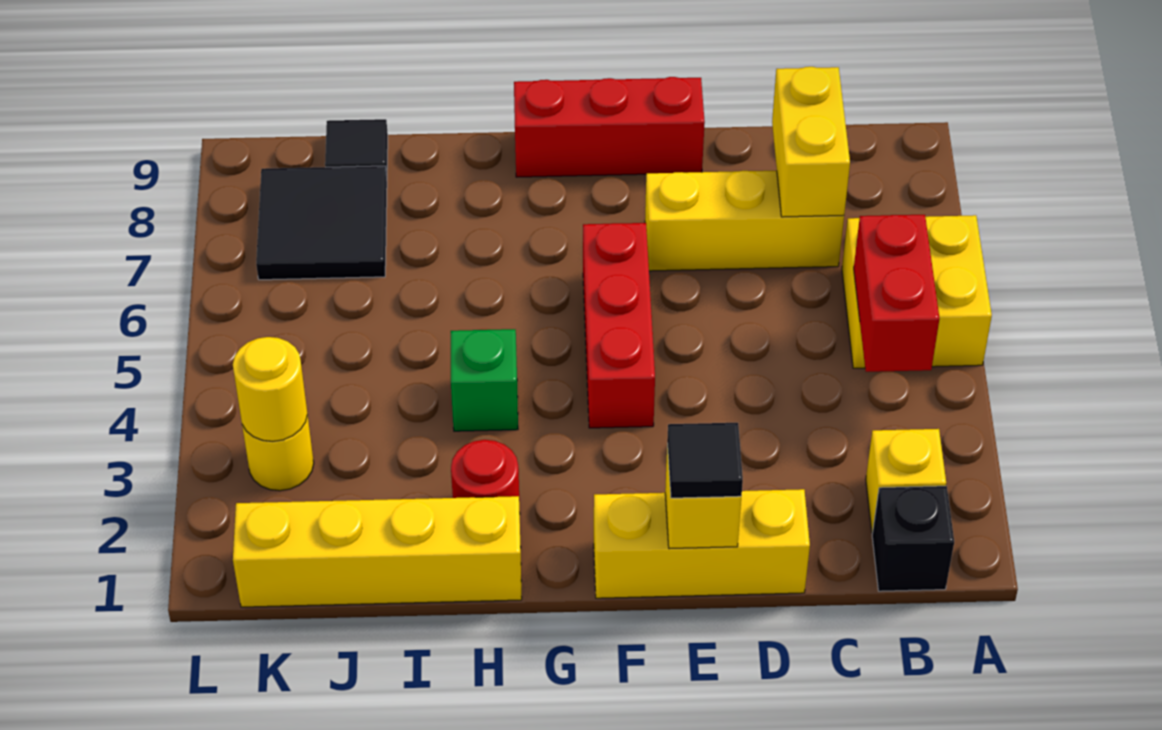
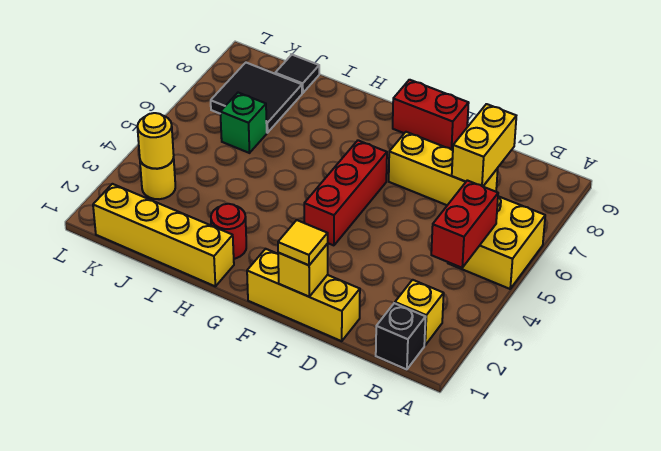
black 1x1 tile [667,423,743,498] -> yellow 1x1 tile [278,220,328,265]
red 1x3 brick [514,77,705,177] -> red 1x2 brick [393,80,469,150]
green 1x1 brick [451,329,518,431] -> green 1x1 brick moved to [220,93,267,153]

